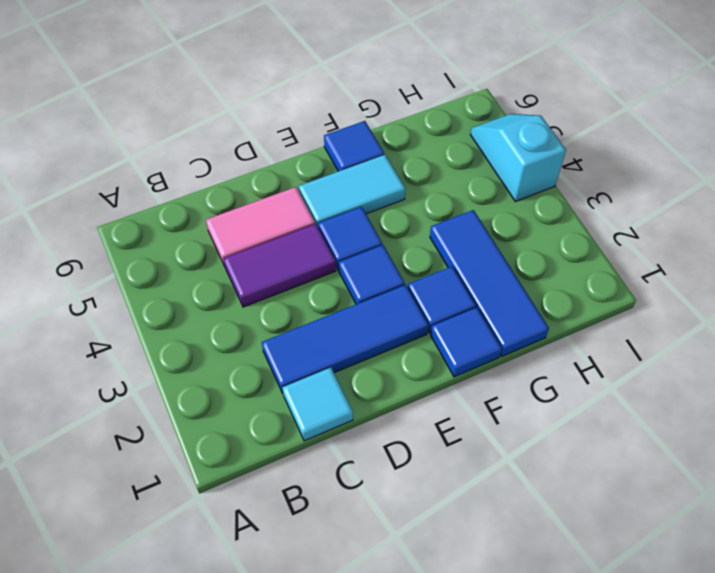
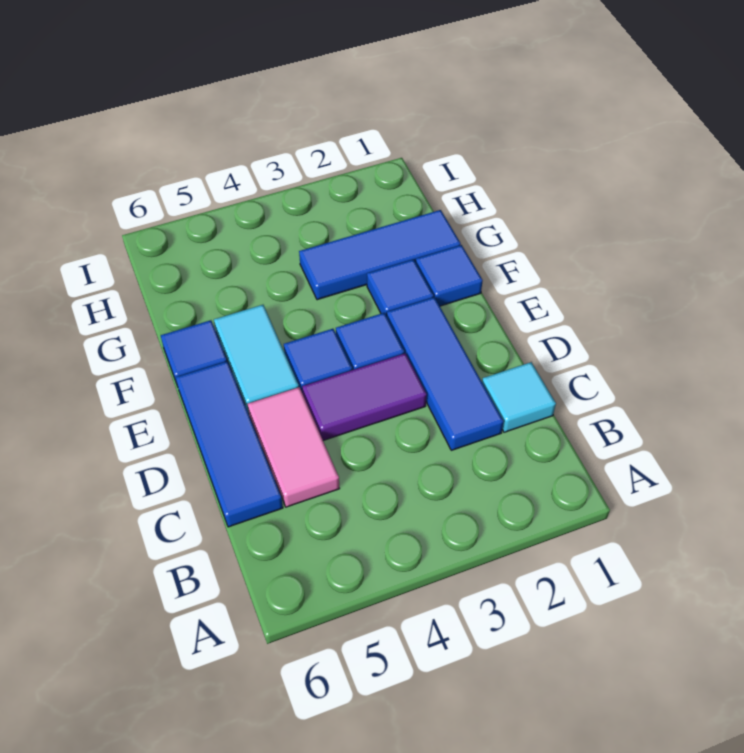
purple 1x2 tile [224,224,336,307] -> purple 1x2 tile turned to [302,353,427,441]
none -> blue 1x3 tile [176,361,283,527]
cyan 1x2 slope [470,114,566,202] -> none

